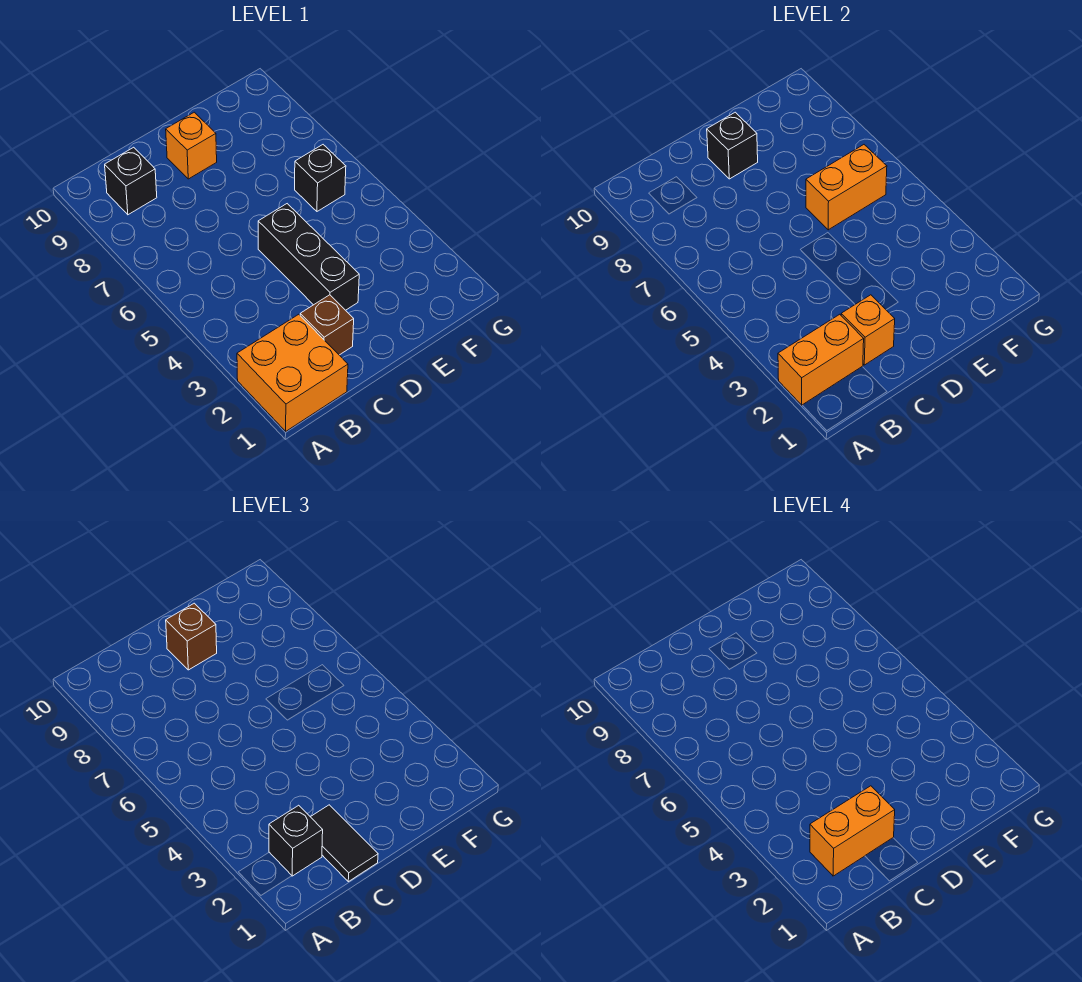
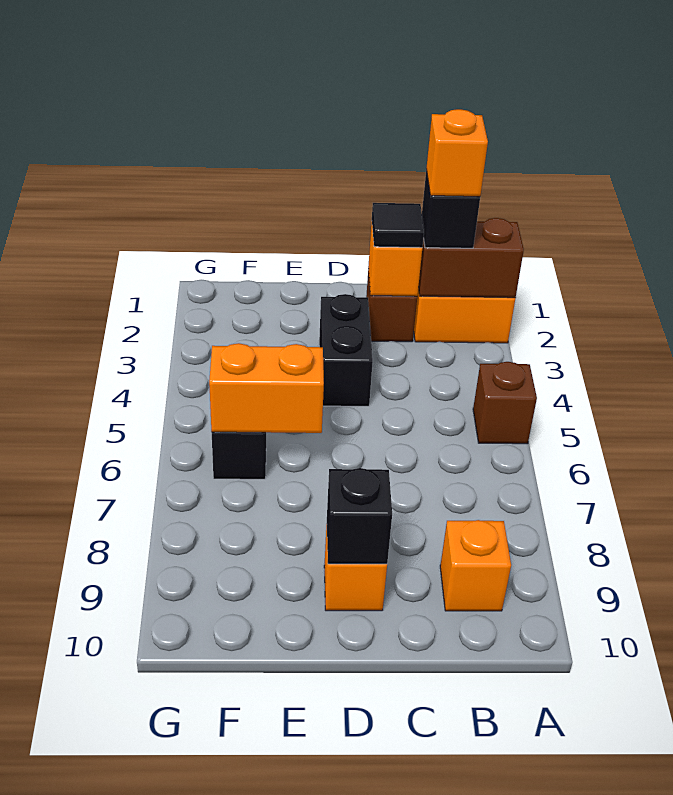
orange 1x2 brick [778,314,864,405] -> brown 1x2 brick [418,218,524,298]
orange 1x2 brick [810,786,895,876] -> orange 1x1 brick [426,109,488,196]
black 1x1 brick [105,147,157,215] -> orange 1x1 brick [440,520,511,611]
black 1x2 tile [311,805,378,882] -> black 1x1 tile [372,203,424,248]
black 1x3 brick [258,204,359,310] -> black 1x2 brick [319,294,373,406]
brown 1x1 brick [166,603,217,670] -> brown 1x1 brick moved to [473,362,537,444]

